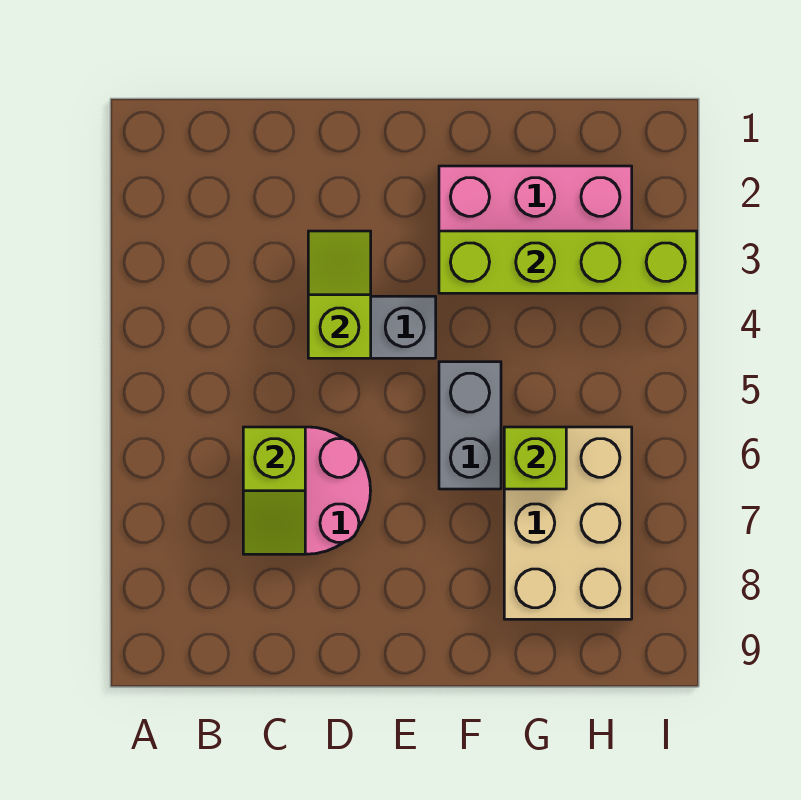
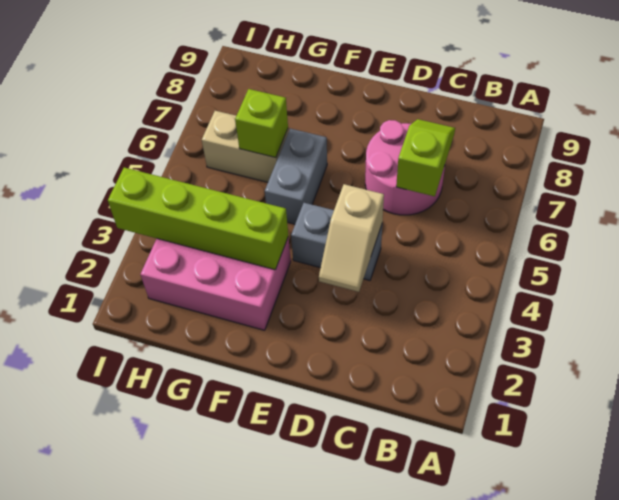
lime 1x2 slope [308,231,371,358] -> tan 1x2 slope [319,184,384,292]
tan 2x3 brick [504,427,632,619] -> tan 1x2 brick [202,111,288,182]

